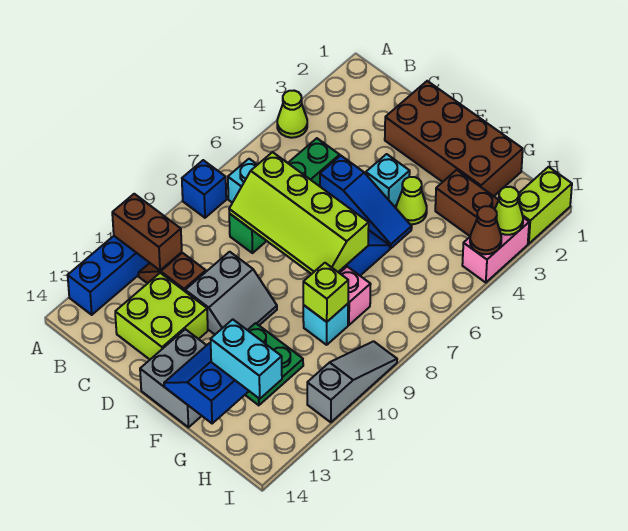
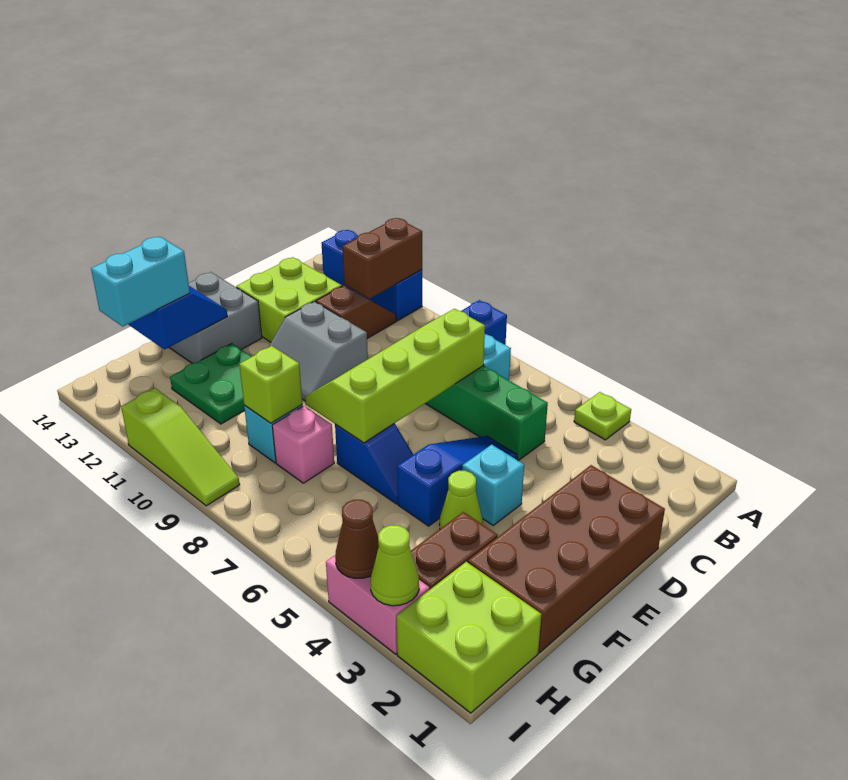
lime 1x1 cone [277,91,307,138] -> lime 1x1 plate [574,392,631,440]
blue 1x3 slope [320,156,412,248] -> blue 1x3 slope turned to [397,436,517,526]
lime 1x2 brick [518,167,572,244] -> lime 2x2 brick [397,562,542,713]
grey 1x3 slope [307,341,397,422] -> lime 1x3 slope [121,388,240,506]

